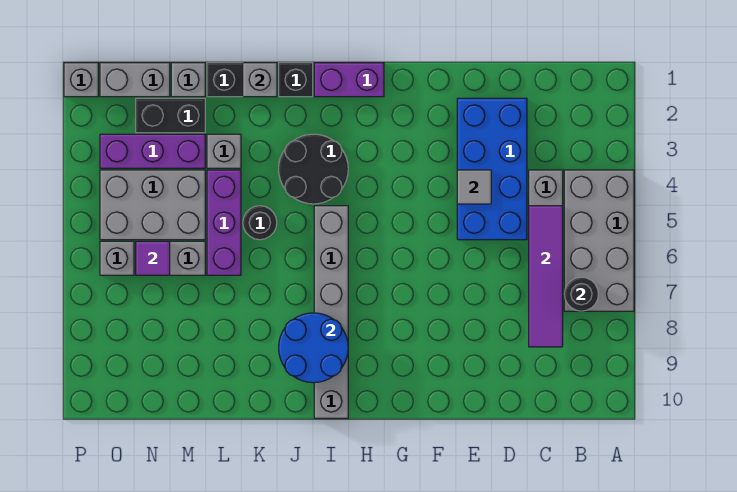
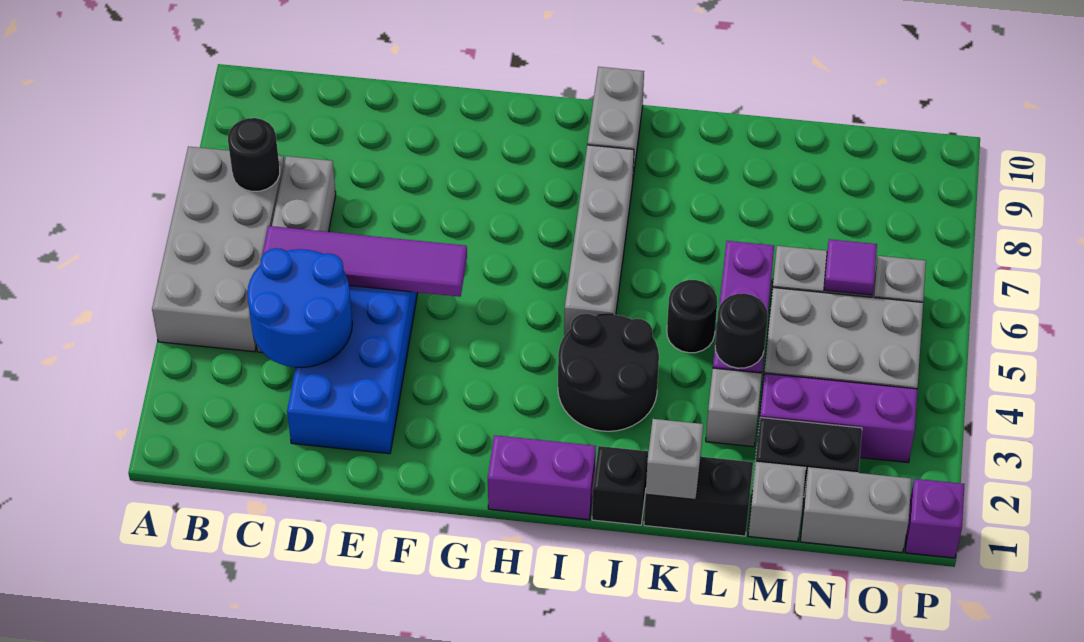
purple 1x4 tile [529,206,563,347] -> purple 1x4 tile turned to [260,226,467,297]
grey 1x1 tile [457,170,491,204] -> none
blue 2x2 round brick [279,313,348,383] -> blue 2x2 round brick moved to [247,248,352,368]
none -> black 1x1 round brick [715,293,768,368]
grey 1x1 brick [64,63,98,97] -> purple 1x1 brick [905,479,965,558]

